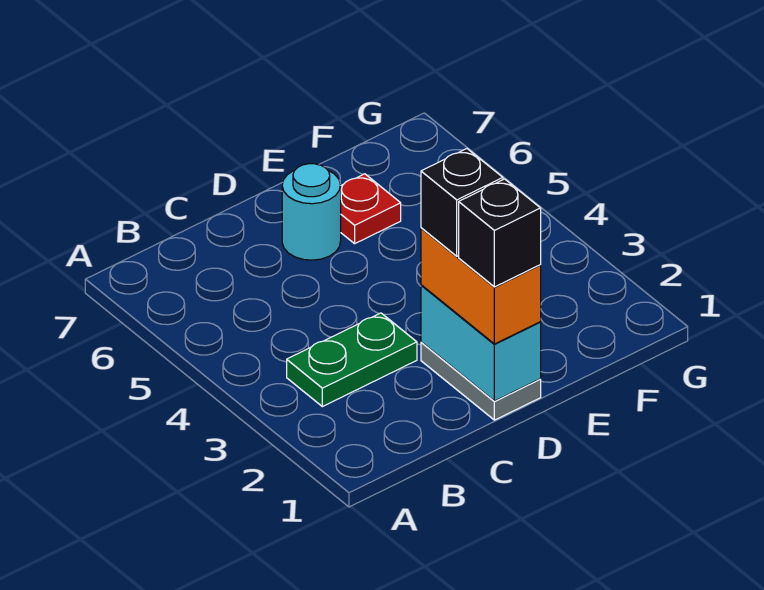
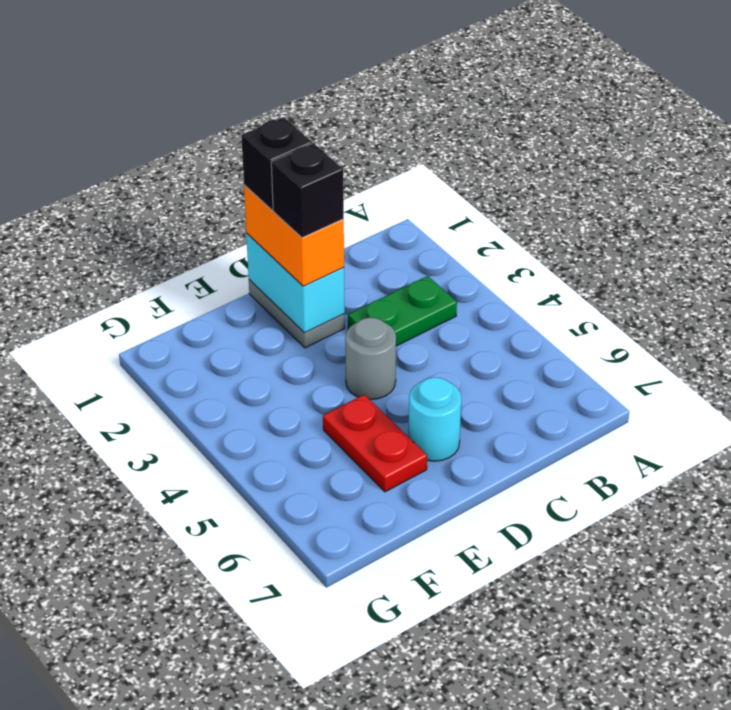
none -> grey 1x1 round brick [345,318,396,400]
red 1x1 plate [341,174,401,244] -> red 1x2 plate [323,395,427,492]

